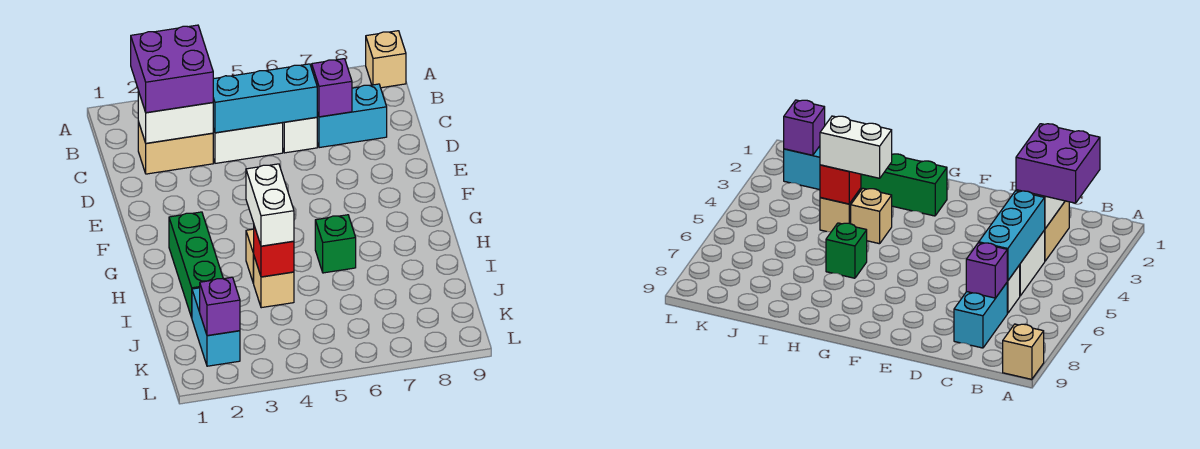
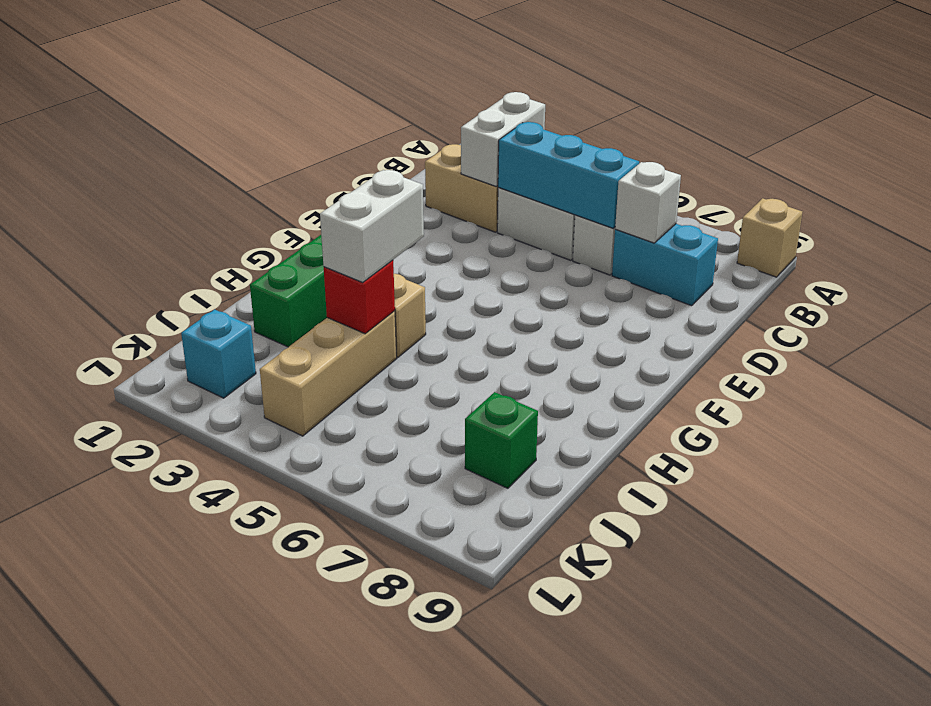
purple 2x2 brick [131,25,213,113] -> none
white 1x2 brick [138,91,213,143] -> white 1x2 brick turned to [461,92,545,186]
purple 1x1 brick [312,59,352,117] -> white 1x1 brick [615,162,681,243]
green 1x1 brick [315,215,356,273] -> green 1x1 brick moved to [465,392,538,488]
tan 1x1 brick [253,257,294,308] -> tan 1x3 brick [260,311,397,436]
cyan 1x2 brick [192,288,240,366] -> cyan 1x1 brick [181,309,256,398]
purple 1x1 brick [200,277,240,336] -> none

